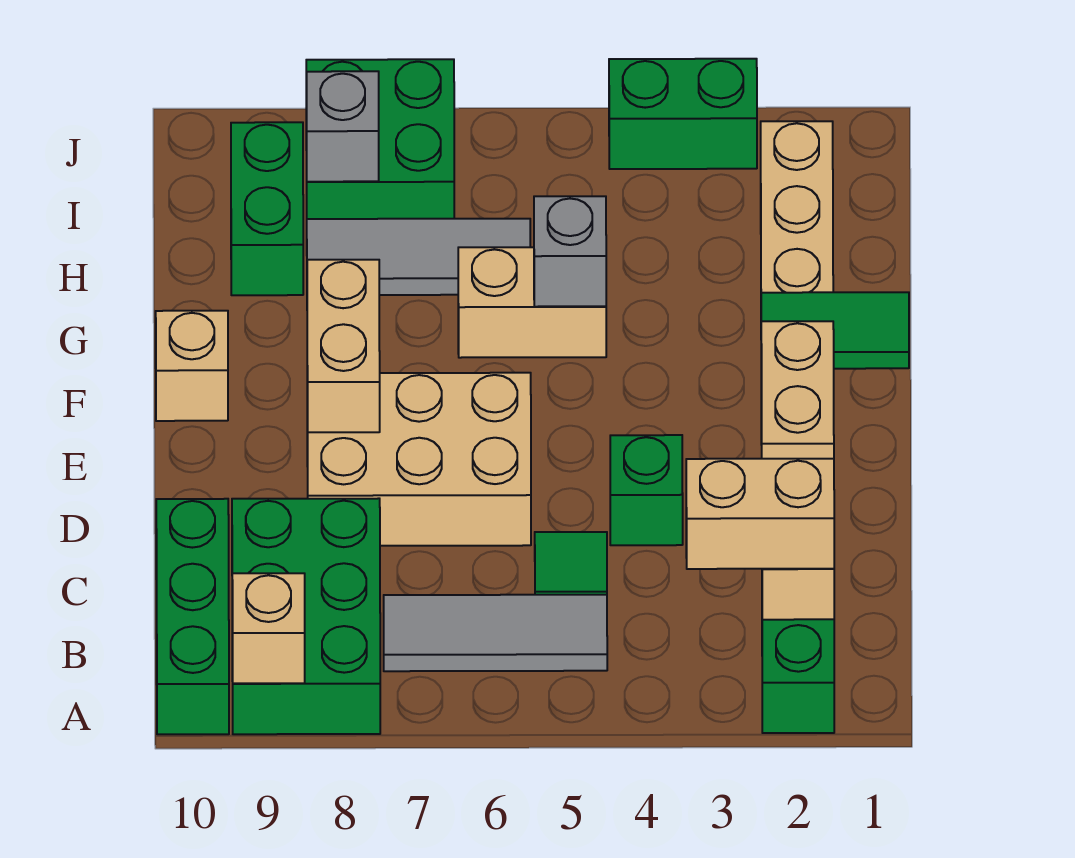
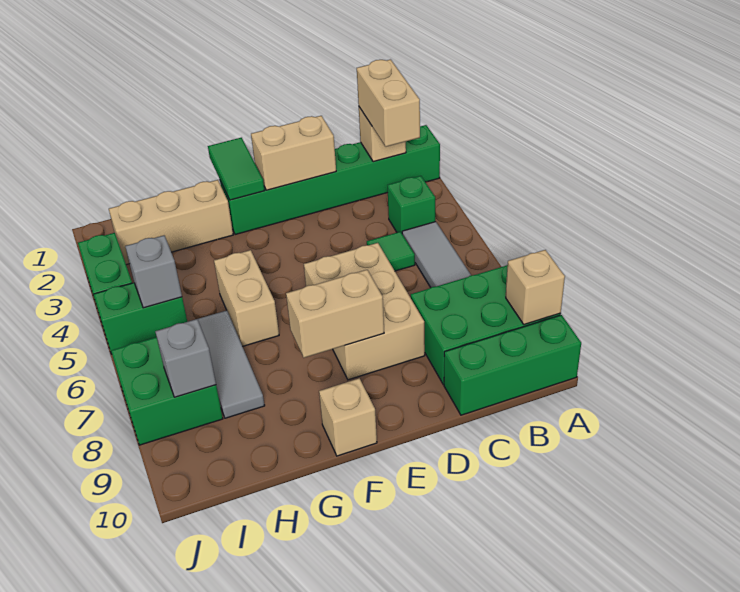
green 1x1 brick [610,435,683,545] -> green 1x1 brick moved to [388,176,435,233]
grey 1x1 brick [534,196,606,307] -> grey 1x1 brick moved to [125,235,182,308]
green 1x2 brick [231,122,303,295] -> green 1x2 brick moved to [94,283,187,354]

